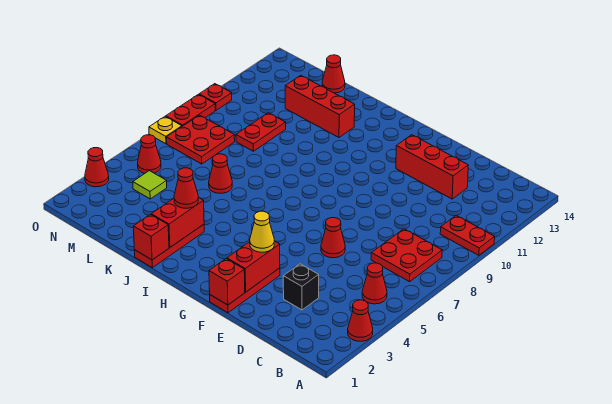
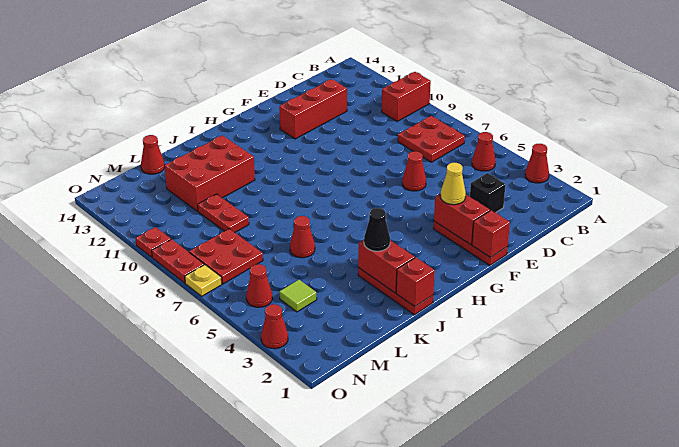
red 1x2 plate [440,215,495,255] -> red 1x2 brick [382,72,431,121]
red 1x1 cone [174,168,198,208] -> black 1x1 cone [364,208,390,251]
red 1x3 brick [285,75,355,137] -> red 2x3 brick [165,135,255,211]

